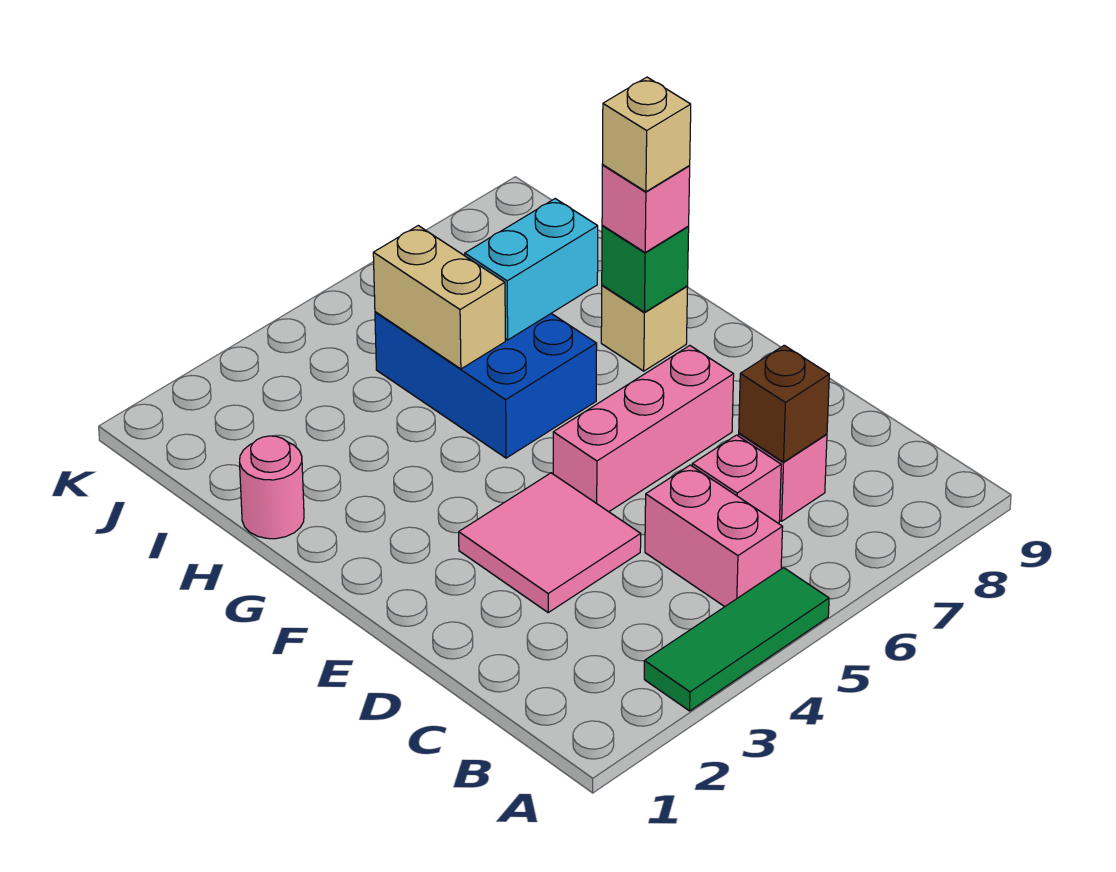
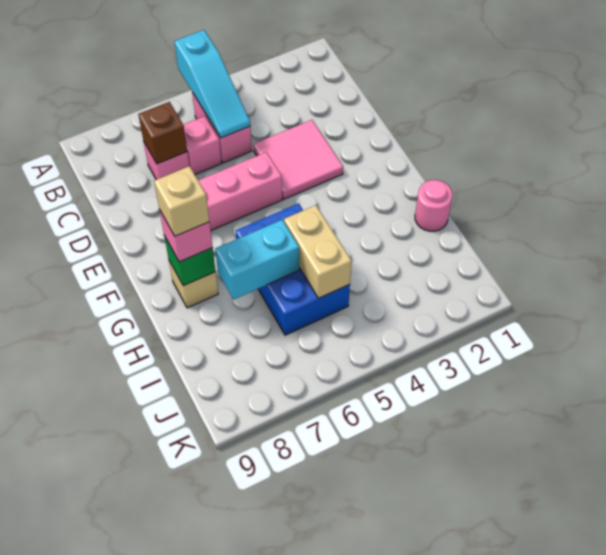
green 1x3 tile [644,568,829,711] -> none
none -> cyan 1x3 slope [174,30,250,138]

